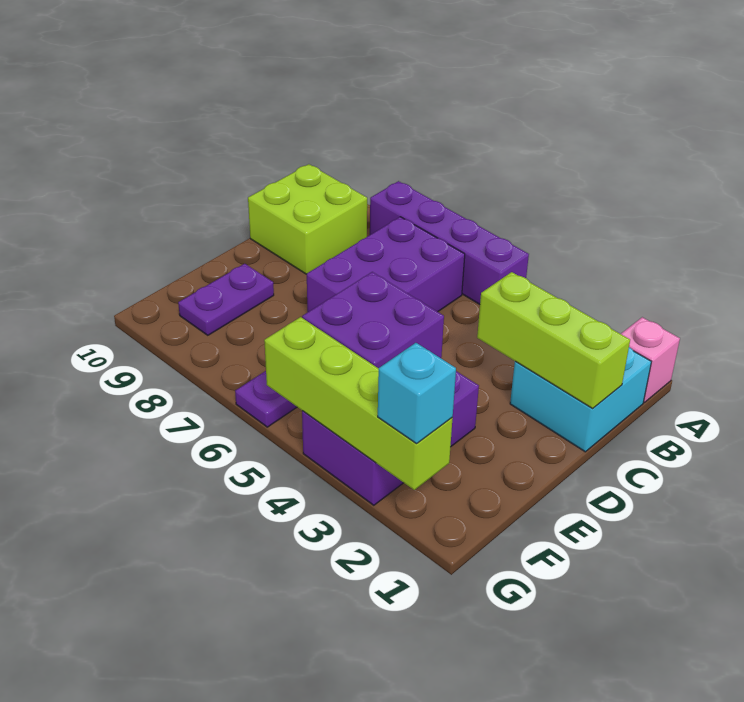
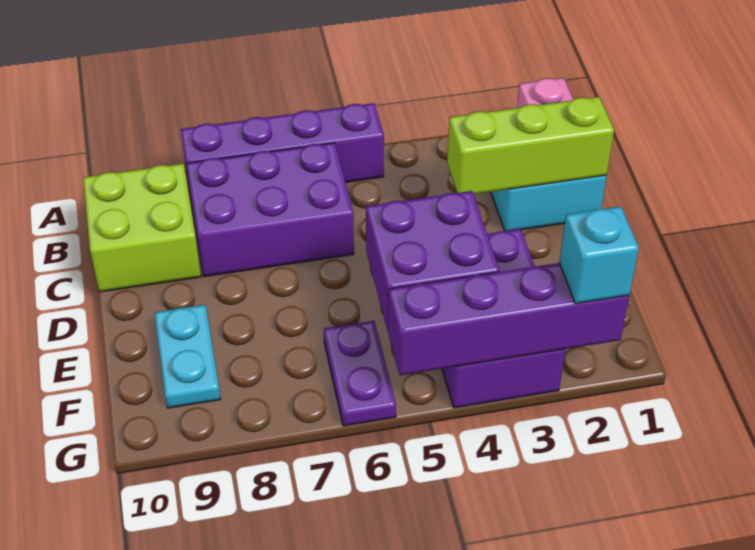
purple 2x3 brick [307,217,465,312] -> purple 2x3 brick turned to [186,143,354,277]
purple 1x2 plate [178,264,274,335] -> cyan 1x2 plate [155,305,220,408]
lime 1x4 brick [264,317,453,490] -> purple 1x4 brick [388,263,629,375]

